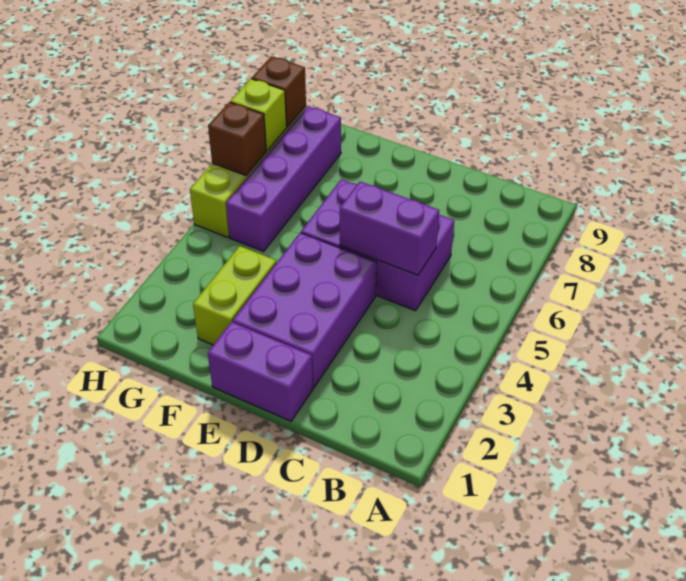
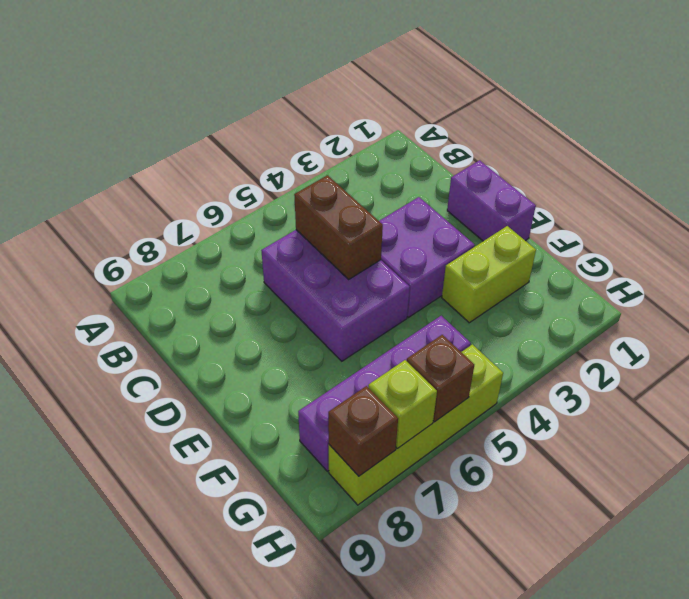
purple 1x2 brick [340,182,439,275] -> brown 1x2 brick [294,175,383,279]
purple 2x3 brick [233,233,377,388] -> purple 2x2 brick [379,197,475,317]

